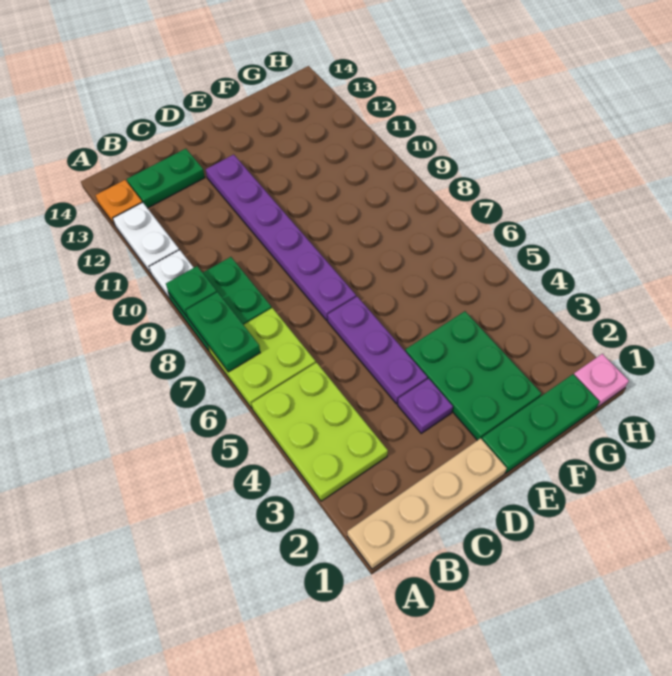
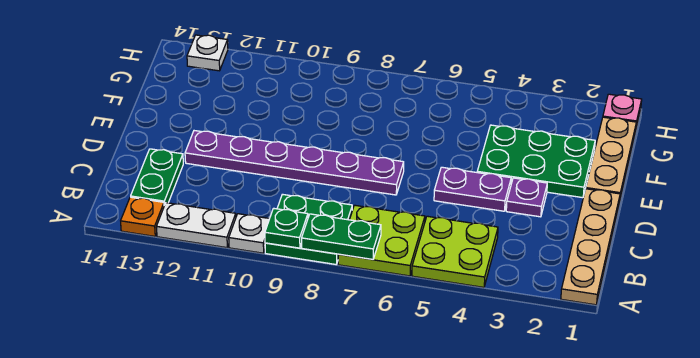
lime 2x3 plate [252,363,388,501] -> lime 2x2 plate [412,216,498,287]
purple 1x3 plate [328,297,427,404] -> purple 1x2 plate [434,167,511,211]
green 1x3 plate [482,374,600,473] -> tan 1x3 plate [586,117,636,199]
none -> white 1x1 plate [187,35,228,71]

